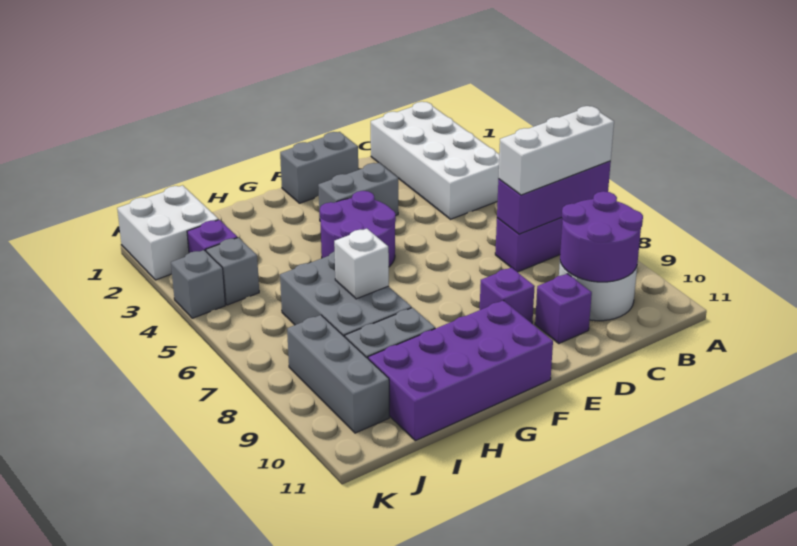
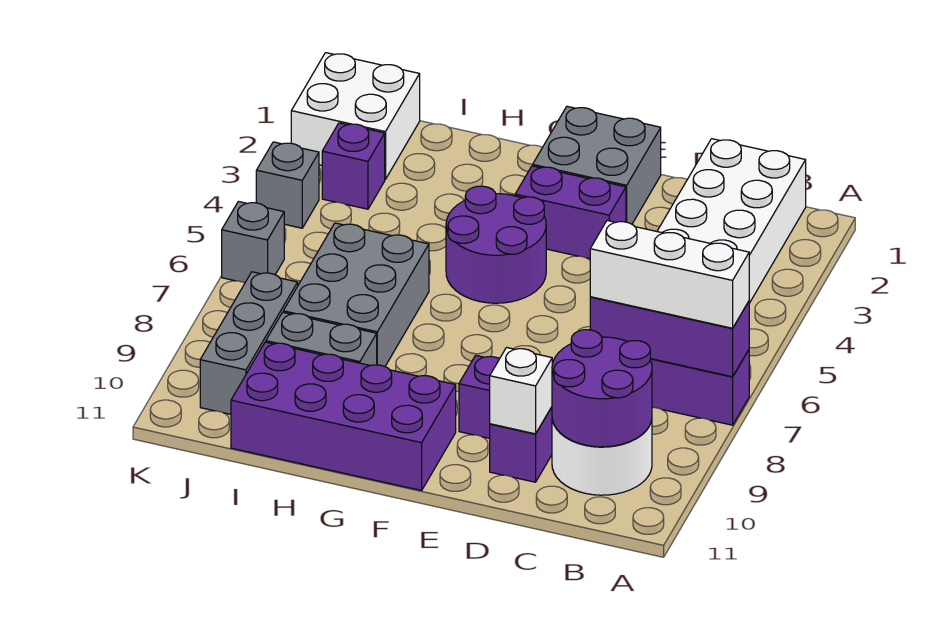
grey 1x2 brick [280,132,358,203] -> grey 2x2 brick [533,106,661,224]
grey 1x2 brick [318,163,398,218] -> purple 1x2 brick [515,166,626,259]
white 1x1 brick [334,229,389,299] -> white 1x1 brick moved to [490,348,552,434]
grey 1x1 brick [206,238,259,305] -> grey 1x1 brick moved to [222,202,284,283]

